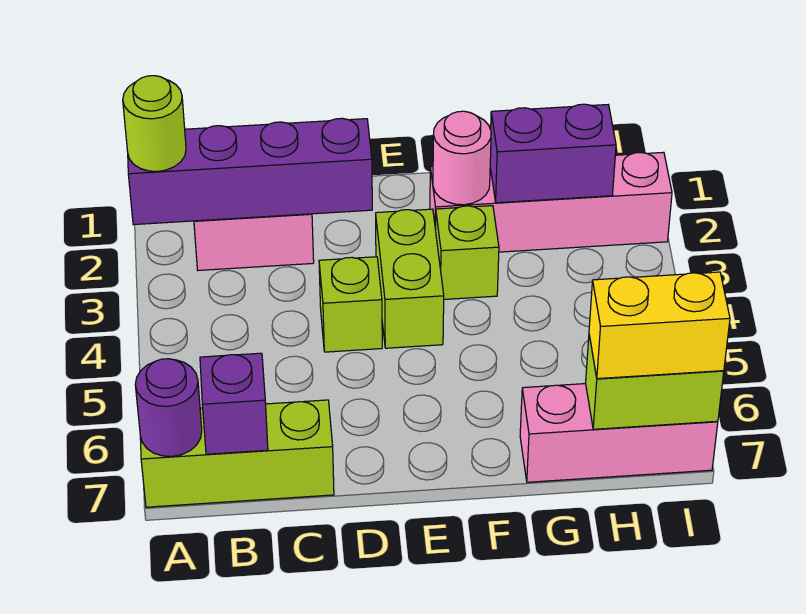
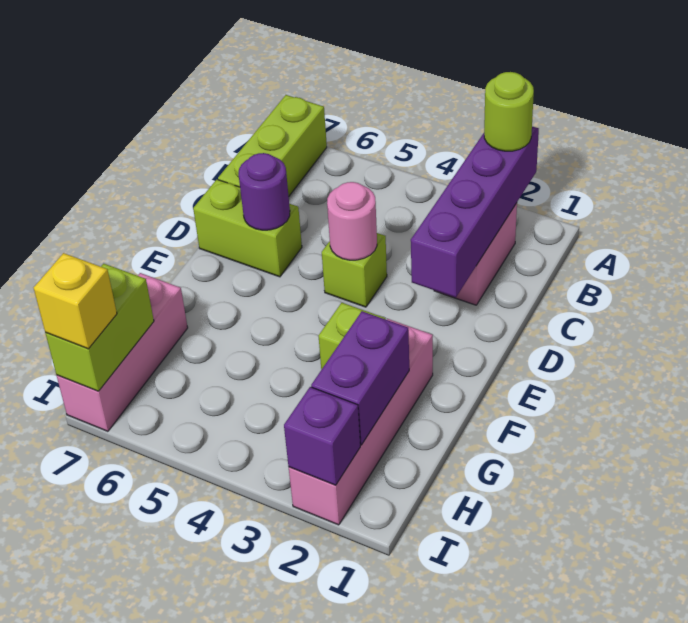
purple 1x1 round brick [135,359,202,456] -> purple 1x1 round brick moved to [239,153,290,230]
purple 1x1 brick [200,353,268,454] -> purple 1x1 brick moved to [284,387,360,485]
lime 1x2 brick [376,209,444,348] -> lime 1x2 brick moved to [193,180,302,277]
pink 1x1 round brick [433,111,491,205] -> pink 1x1 round brick moved to [327,182,377,260]
yellow 1x2 brick [589,272,730,379] -> yellow 1x1 brick [34,253,117,349]

